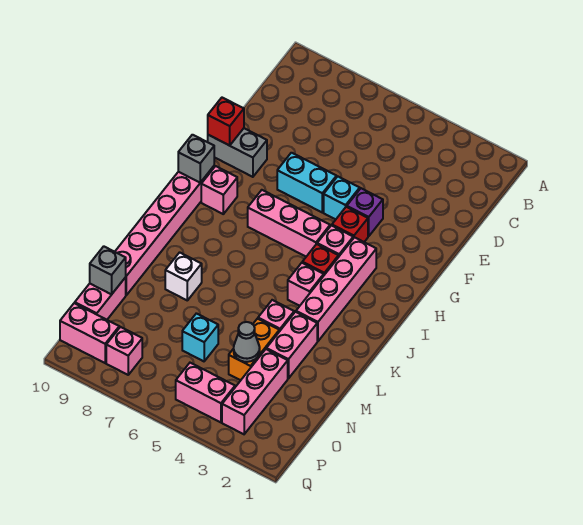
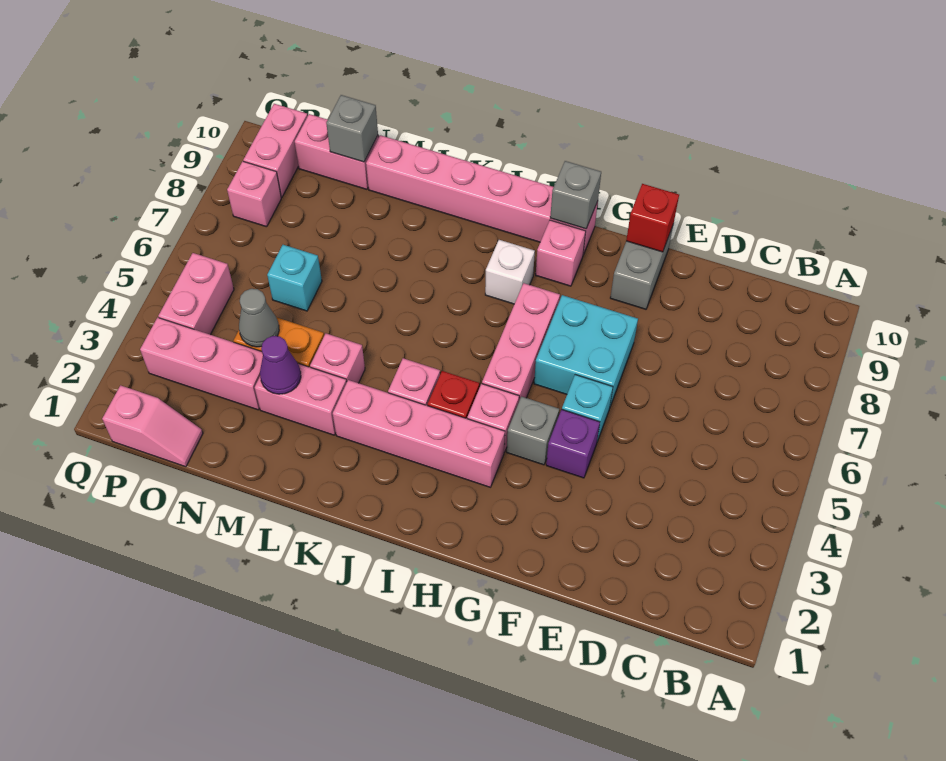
cyan 1x2 brick [277,153,337,212] -> cyan 2x2 brick [534,295,638,407]
red 1x1 brick [332,207,368,242] -> grey 1x1 brick [507,396,559,465]
white 1x1 brick [165,252,202,300] -> white 1x1 brick moved to [485,240,535,304]
none -> purple 1x1 cone [260,336,301,394]
none -> pink 1x2 slope [102,385,203,467]

